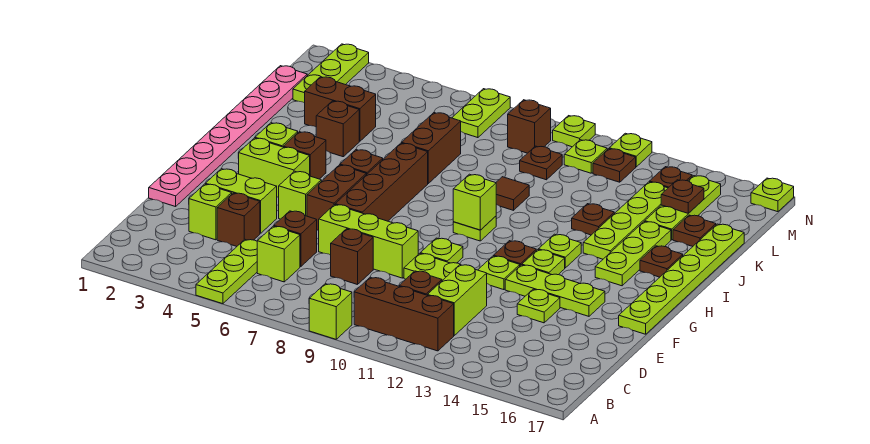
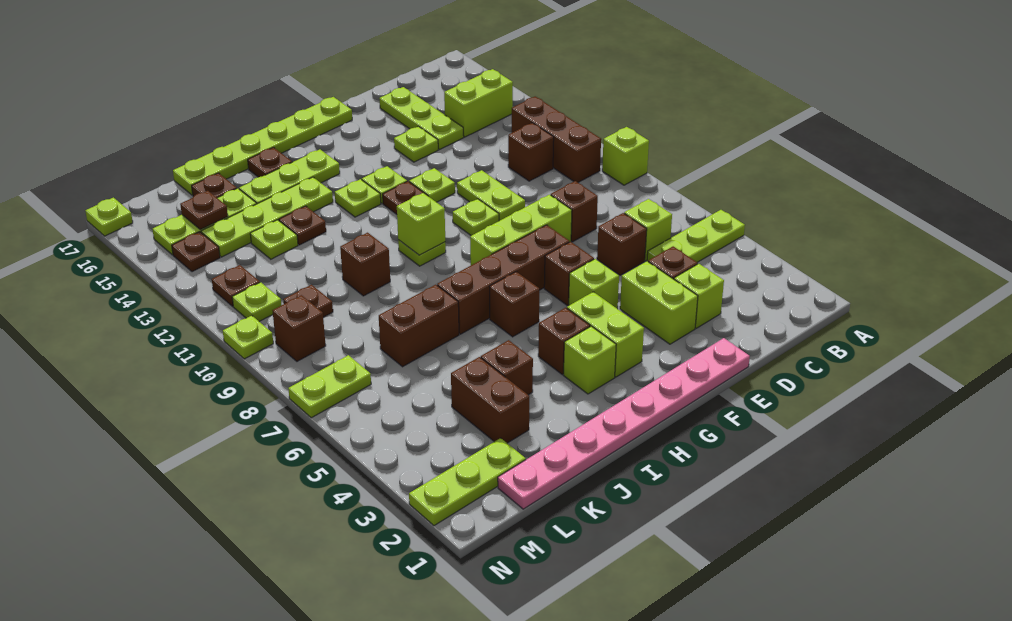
lime 1x2 brick [428,265,487,335] -> lime 1x2 brick moved to [444,69,513,137]
lime 1x3 brick [319,205,418,278] -> lime 1x3 brick turned to [470,195,572,265]
brown 1x2 brick [307,165,366,231] -> brown 1x1 brick [544,242,594,305]
lime 1x3 plate [505,265,605,316] -> lime 1x3 plate moved to [379,87,464,149]
brown 1x1 tile [496,177,529,210] -> brown 1x1 brick [340,233,390,296]
lime 1x1 plate [609,133,652,167] -> lime 1x1 plate moved to [250,220,298,259]

